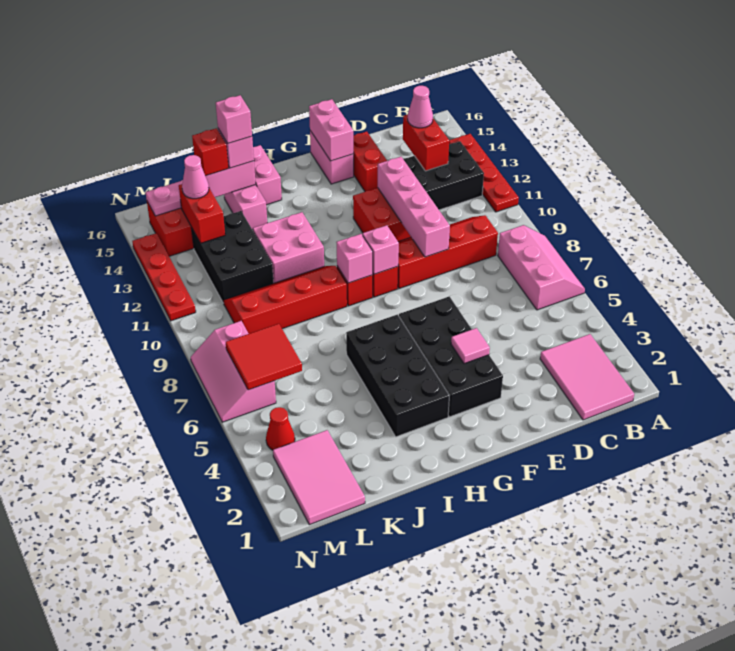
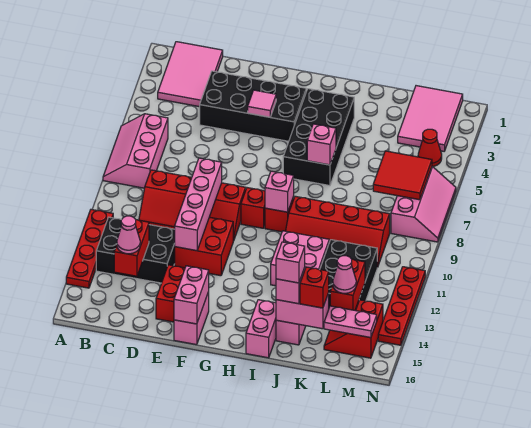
black 2x4 brick [399,296,503,417] -> black 2x4 brick turned to [200,71,306,141]
pink 1x1 brick [363,225,399,274] -> pink 1x1 brick moved to [307,124,336,165]

